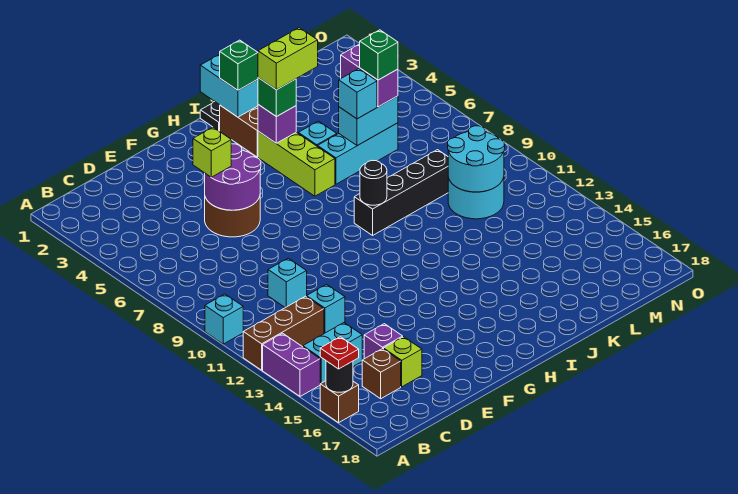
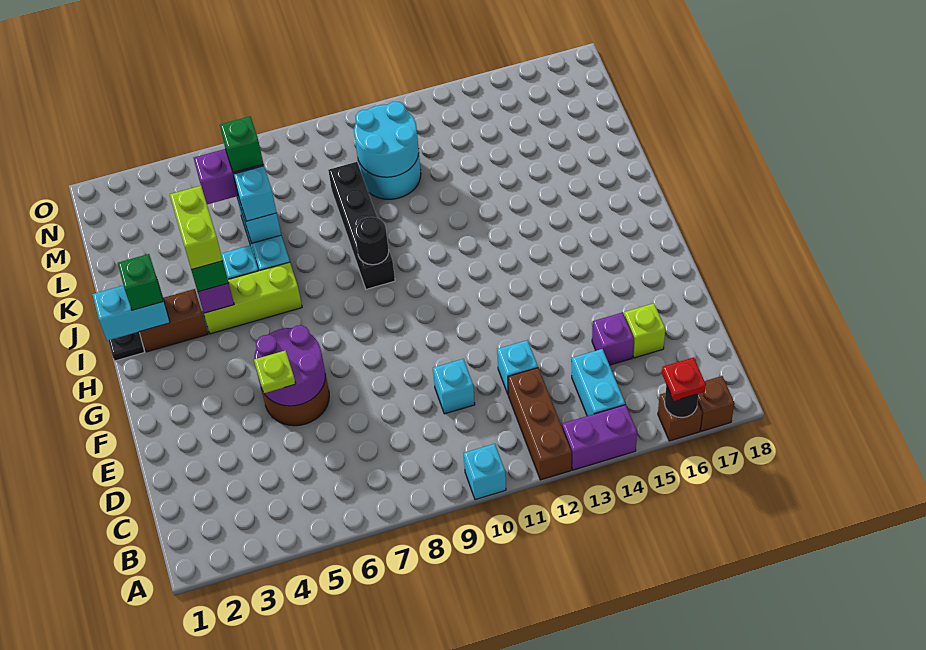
brown 1x1 brick [362,349,401,399] -> brown 1x1 brick moved to [698,376,734,431]
lime 1x1 brick [193,127,231,177] -> lime 1x1 plate [254,350,296,393]

